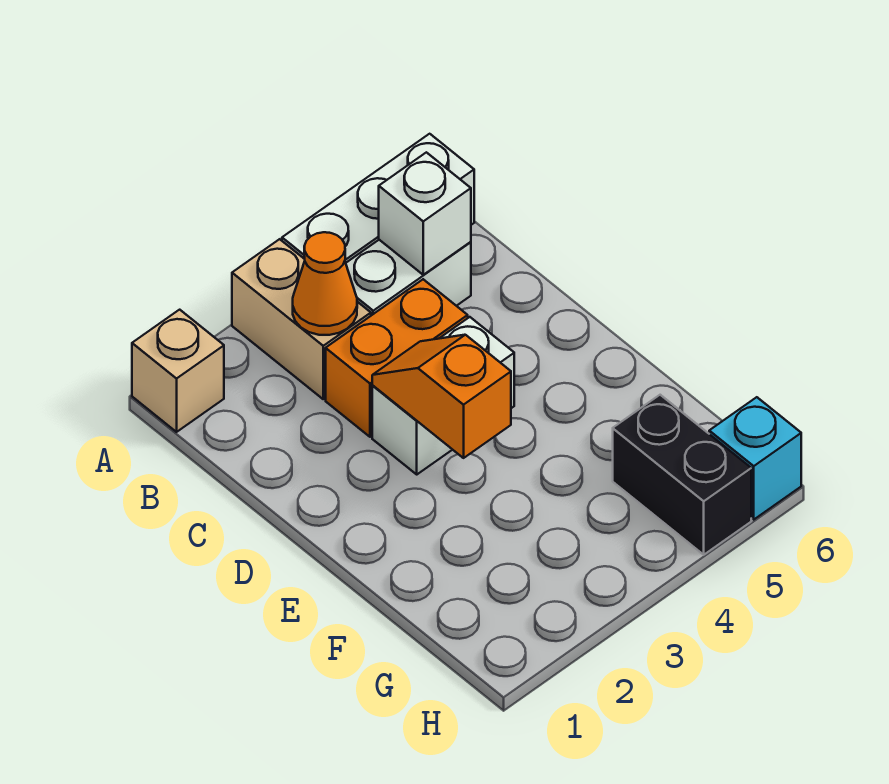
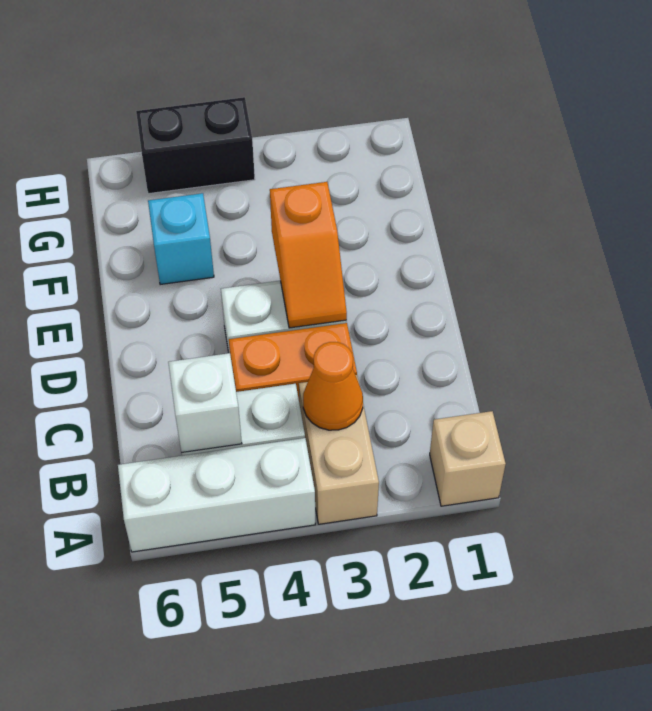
black 1x2 brick [613,395,751,555] -> black 1x2 brick turned to [136,97,255,194]
cyan 1x1 brick [709,397,801,519] -> cyan 1x1 brick moved to [148,193,214,285]

